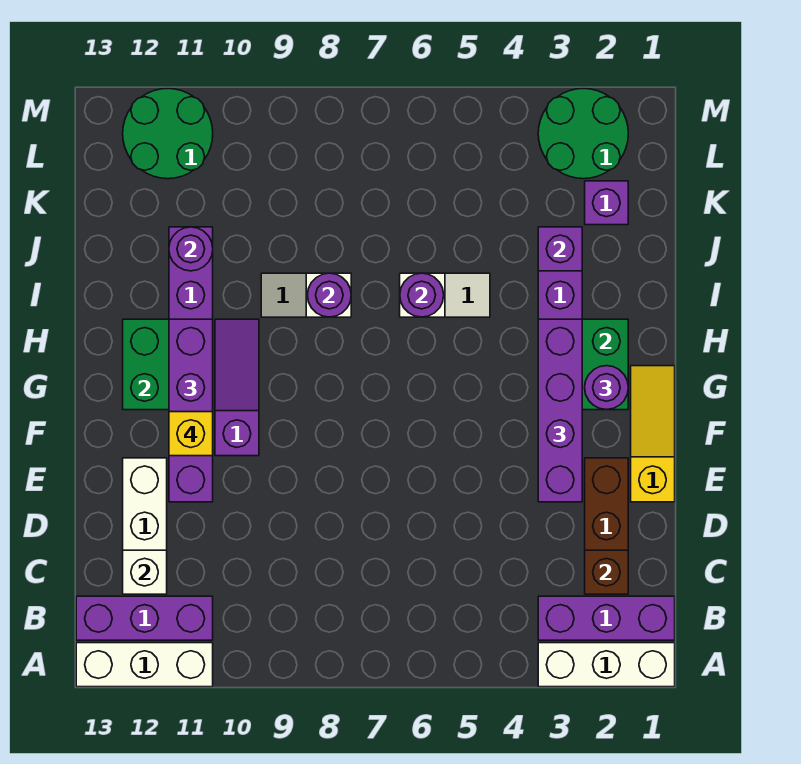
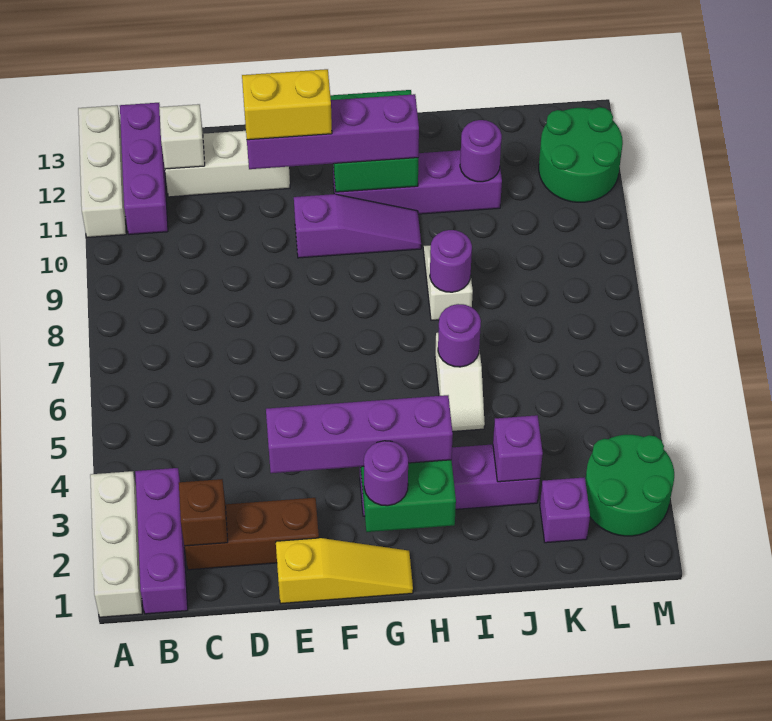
yellow 1x1 brick [169,412,213,456] -> yellow 1x2 brick [242,69,332,140]

